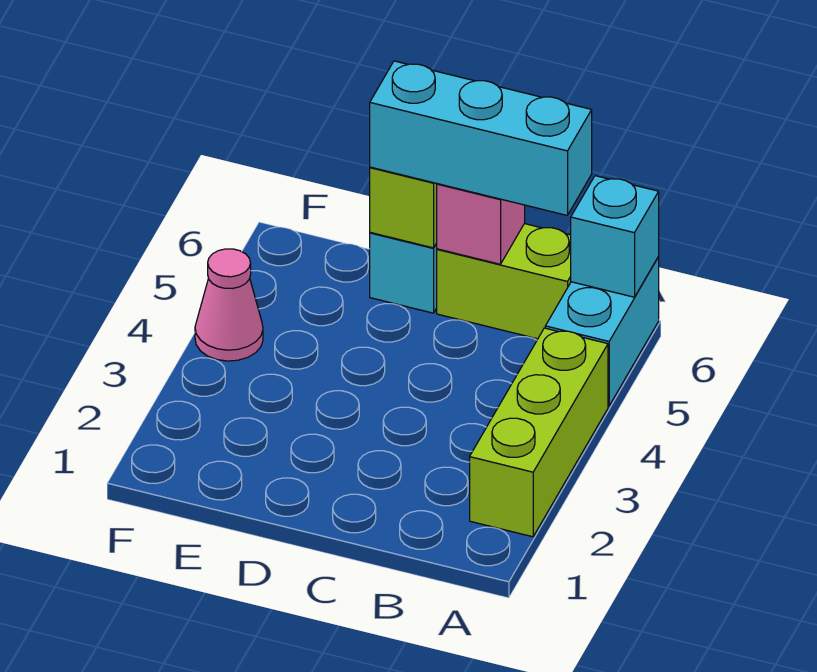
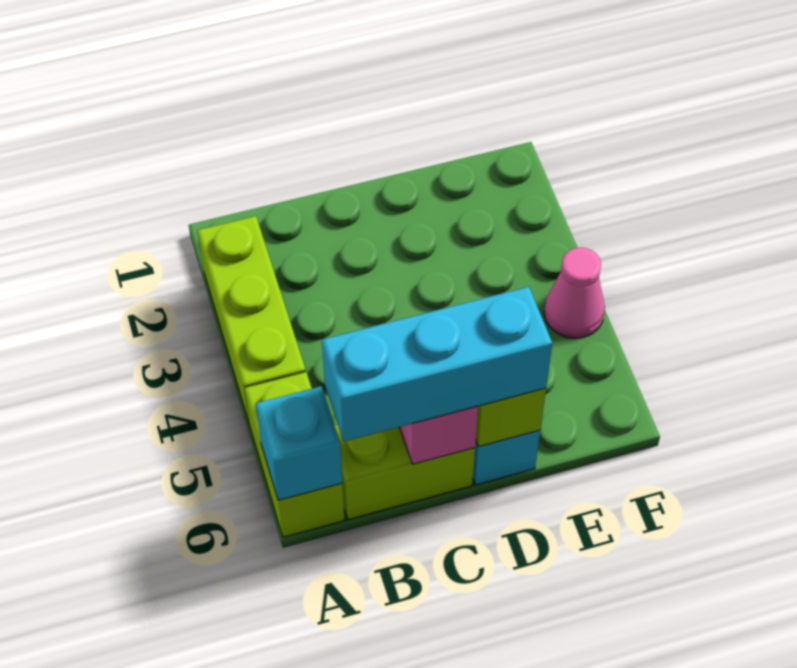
cyan 1x2 brick [545,257,659,406] -> lime 1x2 brick [245,372,344,537]

